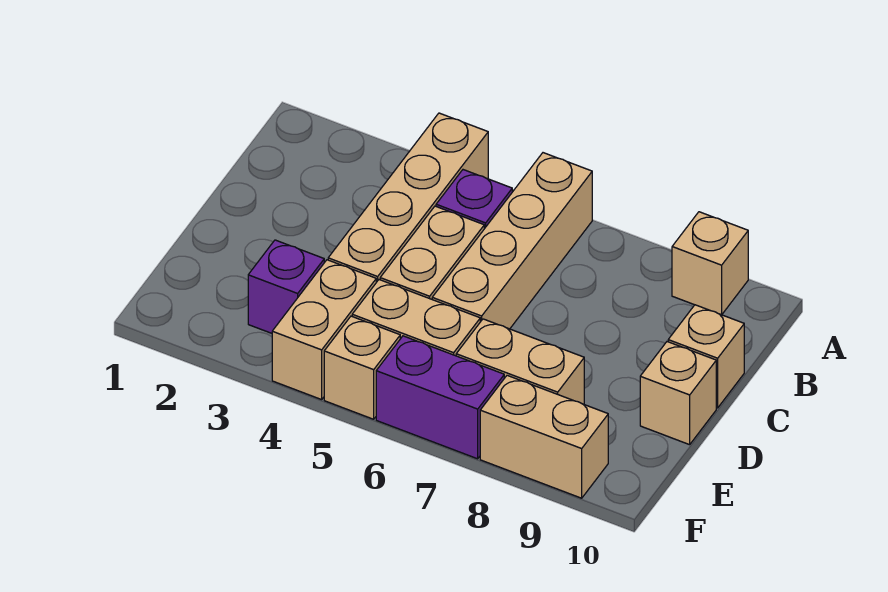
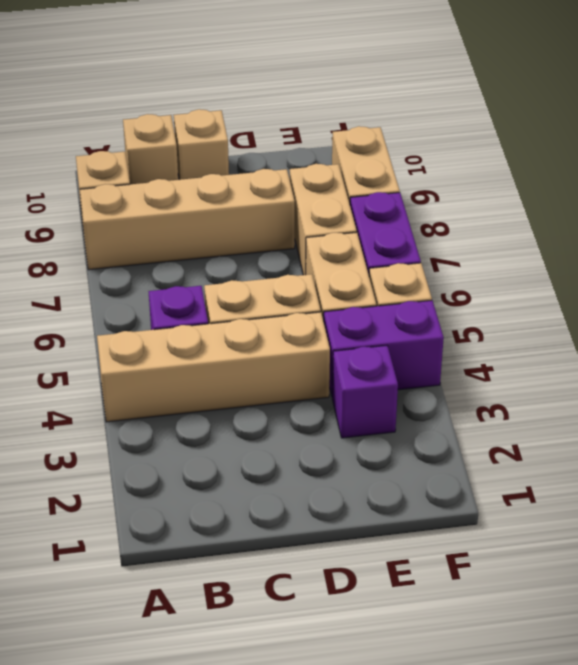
tan 1x4 brick [432,153,592,329] -> tan 1x4 brick moved to [80,169,295,270]
tan 1x1 brick [640,342,716,445] -> tan 1x1 brick moved to [123,114,178,184]
tan 1x2 brick [272,260,376,400] -> purple 1x2 brick [324,300,444,396]

